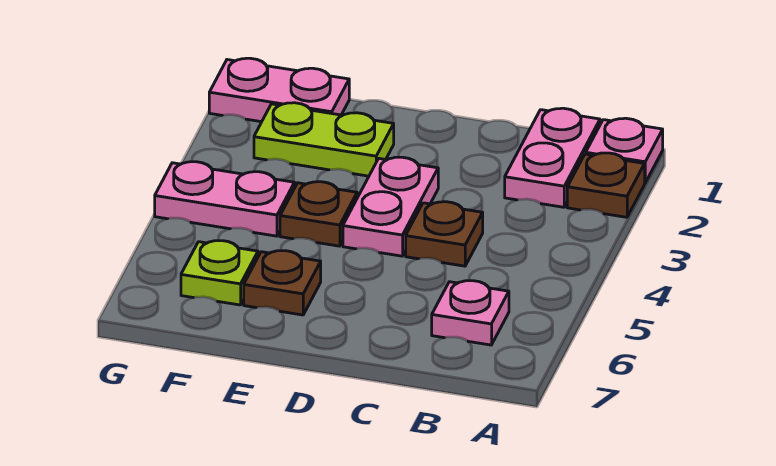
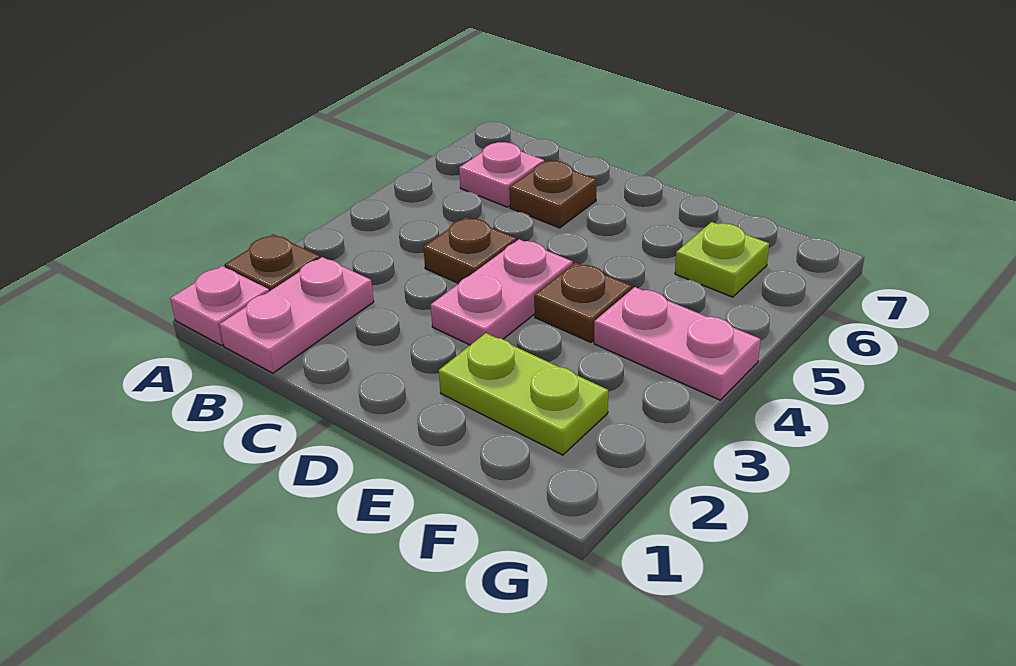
brown 1x1 plate [244,251,321,315] -> brown 1x1 plate moved to [509,161,596,228]
pink 1x2 plate [209,58,349,122] -> none

